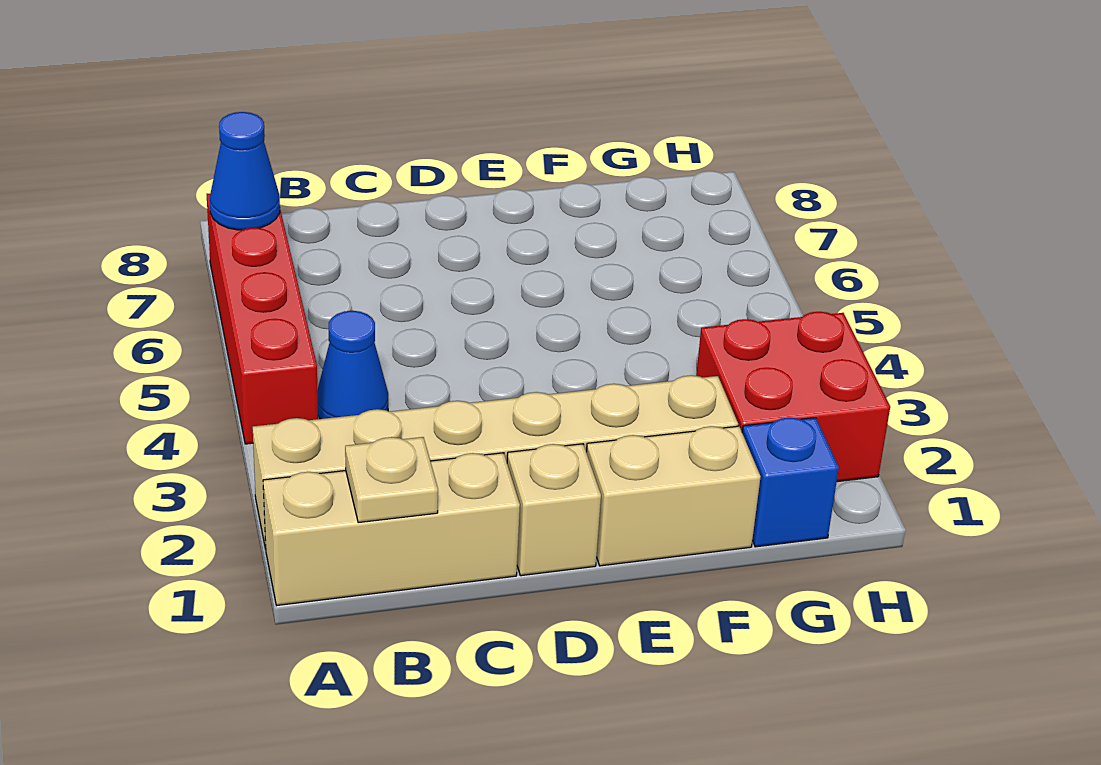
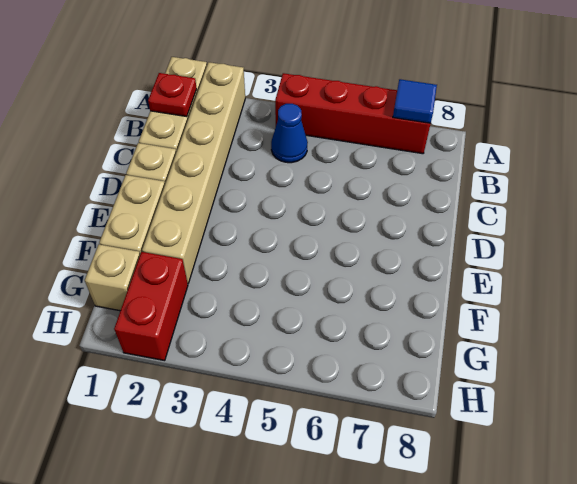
blue 1x1 cone [210,112,280,230] -> blue 1x1 tile [393,79,437,123]
tan 1x1 plate [345,437,438,523] -> red 1x1 plate [148,73,197,117]
blue 1x1 brick [742,418,839,547] -> tan 1x1 brick [85,244,140,311]
red 2x2 brick [696,312,890,482] -> red 1x2 brick [114,252,188,361]

